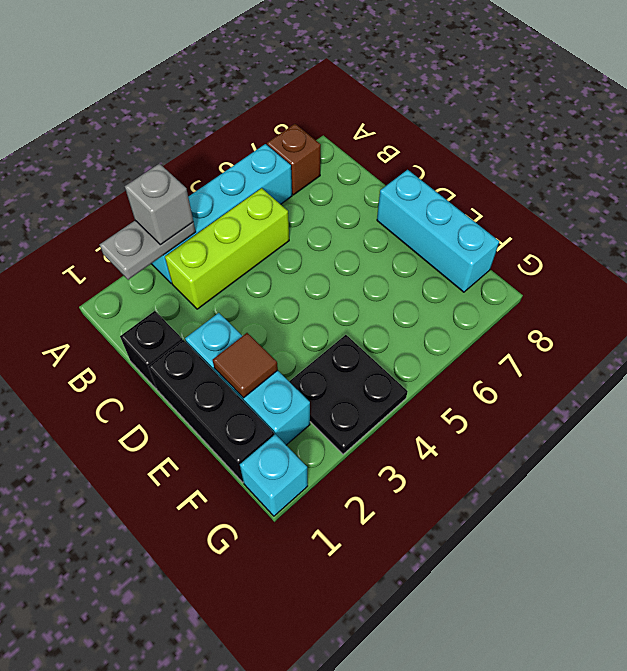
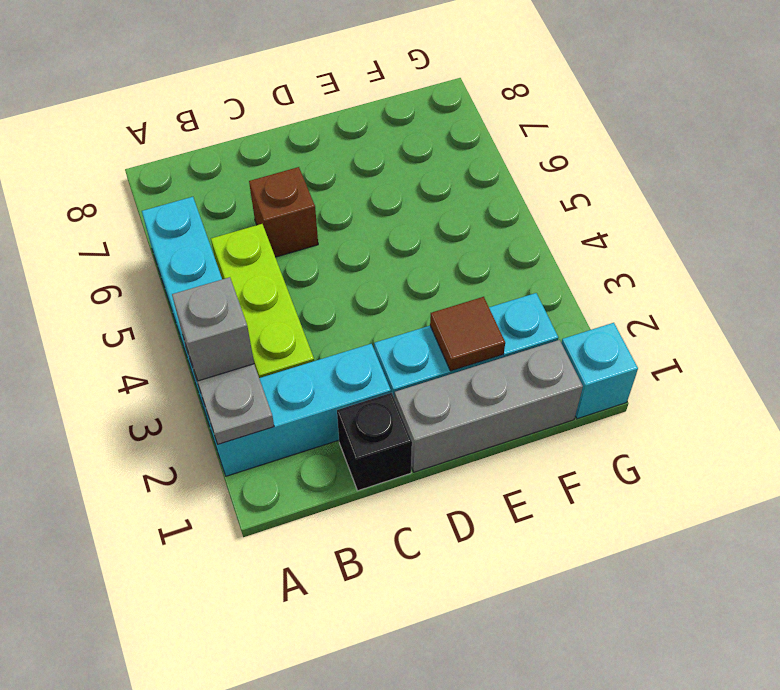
brown 1x1 brick [267,124,321,195] -> brown 1x1 brick moved to [249,167,318,257]
black 1x3 brick [148,340,274,482] -> grey 1x3 brick [395,340,583,472]
cyan 1x3 brick [377,170,499,292] -> cyan 1x3 brick moved to [203,344,391,476]
black 2x2 plate [289,335,408,454] -> none

